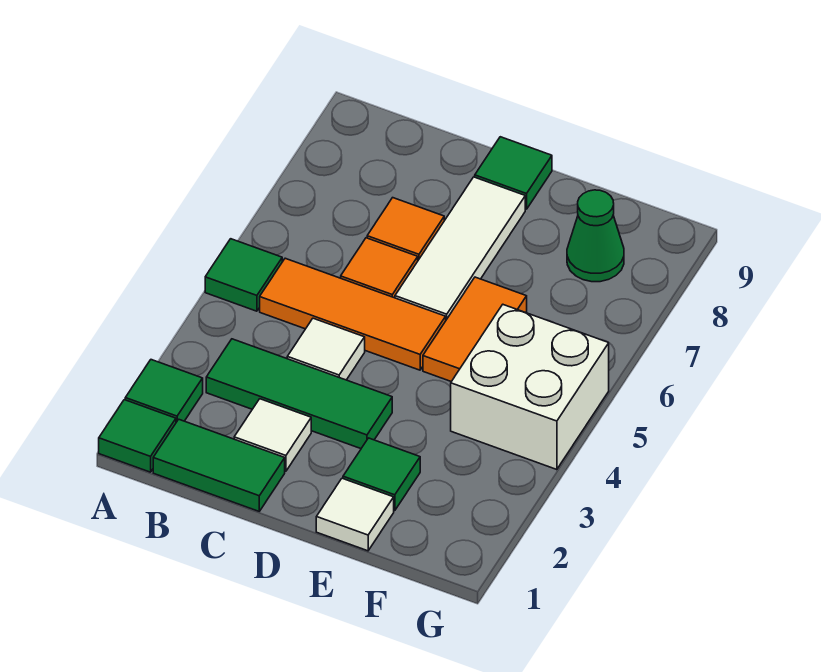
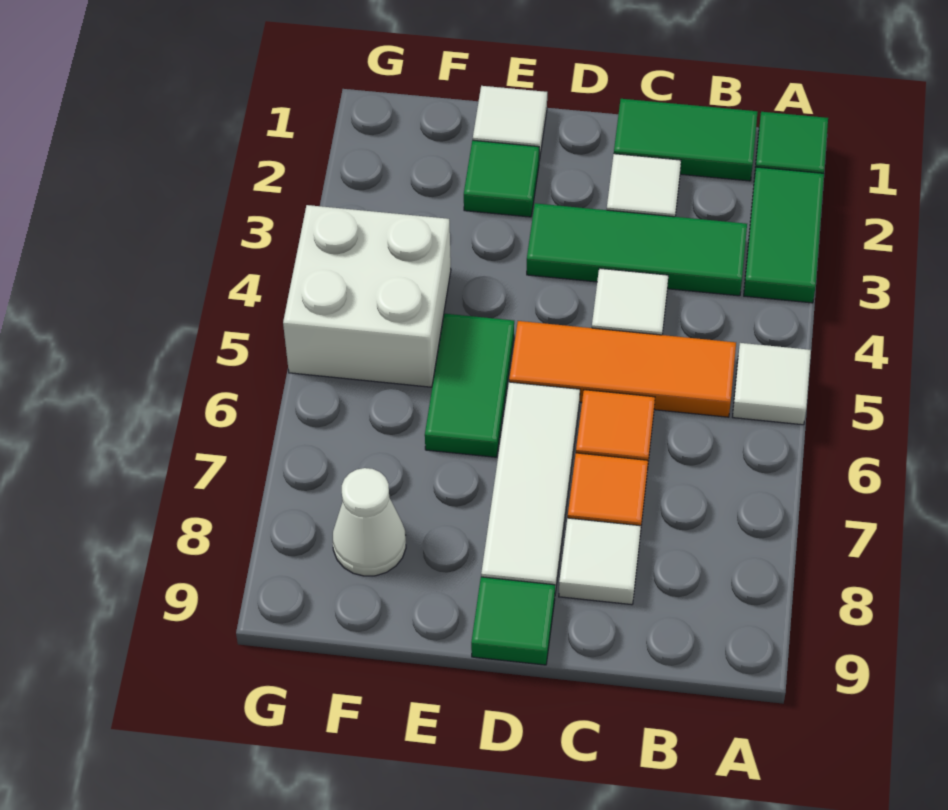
green 1x1 tile [125,360,203,422] -> green 1x2 tile [744,167,824,303]
green 1x1 tile [205,239,282,311] -> white 1x1 tile [733,343,811,425]
none -> white 1x1 tile [559,518,641,605]
orange 1x2 tile [423,277,527,382] -> green 1x2 tile [425,314,514,457]
green 1x1 cone [567,190,624,282] -> white 1x1 cone [333,468,406,576]

